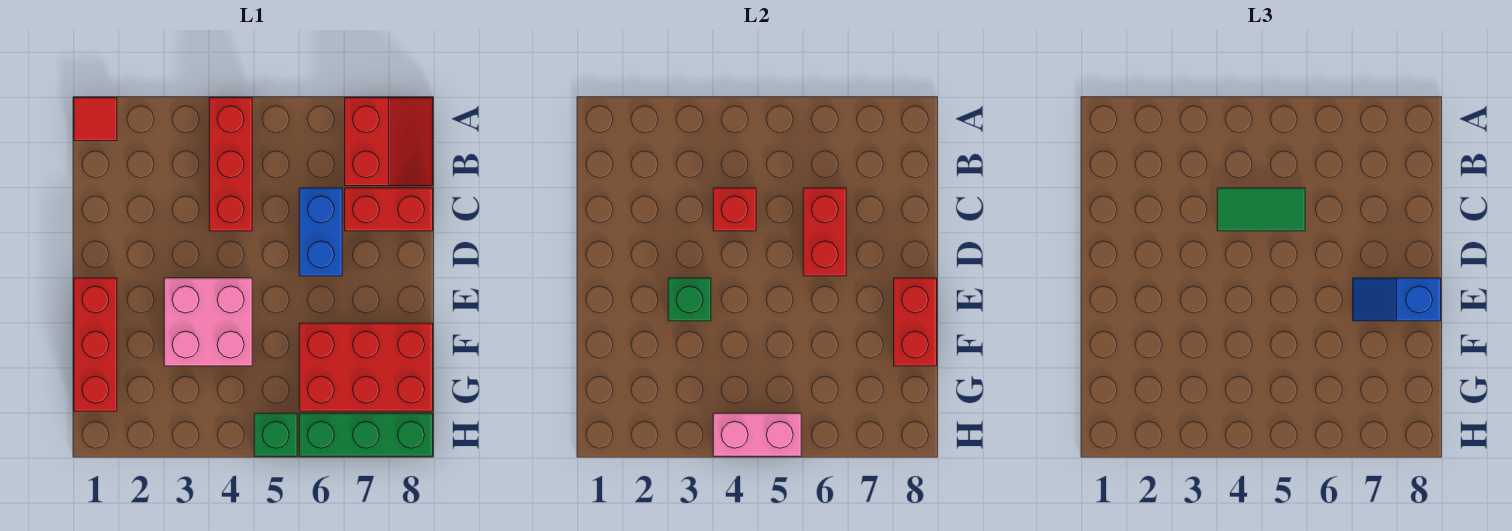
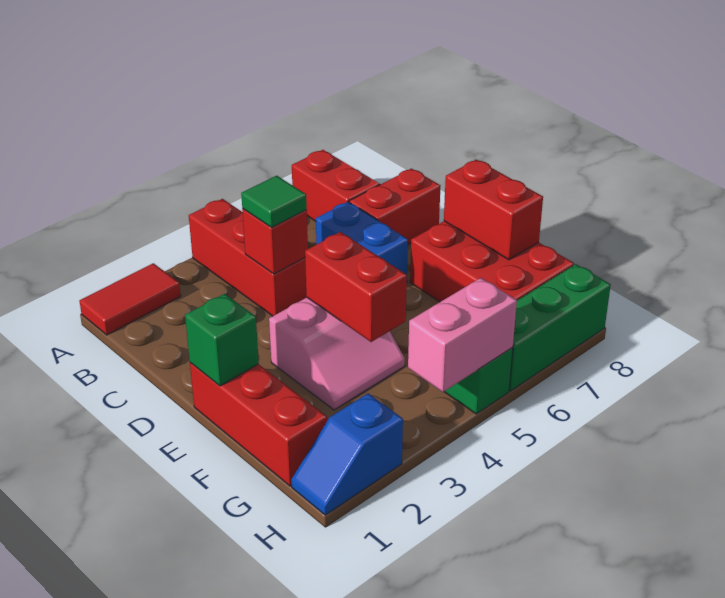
red 1x1 tile [74,98,117,141] -> red 1x2 tile [79,263,181,335]
green 1x2 tile [1217,188,1305,231] -> green 1x1 tile [241,176,307,228]
red 1x2 brick [803,188,846,276] -> red 1x2 brick moved to [305,232,407,342]
pink 2x2 brick [164,278,252,366] -> pink 2x2 slope [269,298,405,410]
green 1x1 brick [668,278,711,321] -> green 1x1 brick moved to [185,294,259,386]
blue 1x2 slope [1353,278,1441,321] -> blue 1x2 slope moved to [291,393,403,515]
red 2x3 brick [299,323,433,411] -> red 2x3 brick turned to [410,221,574,302]

